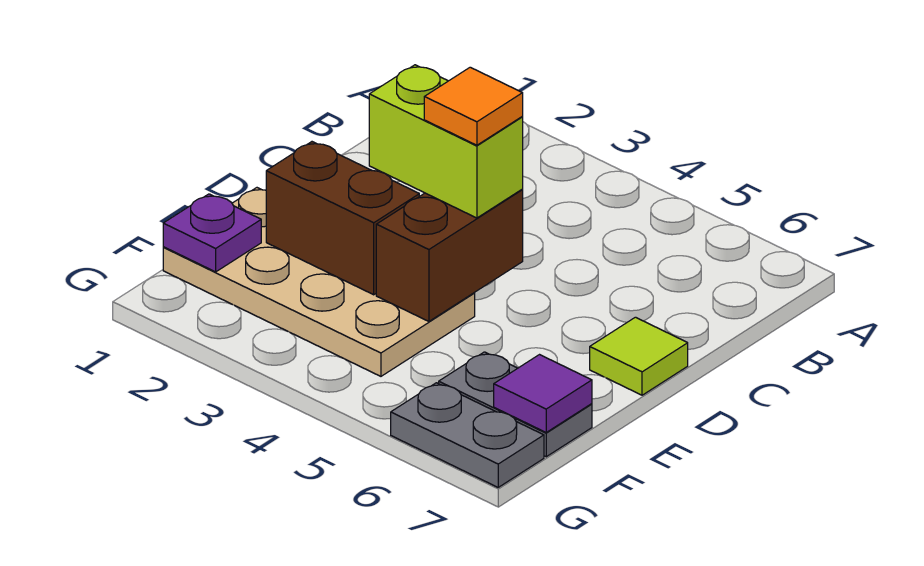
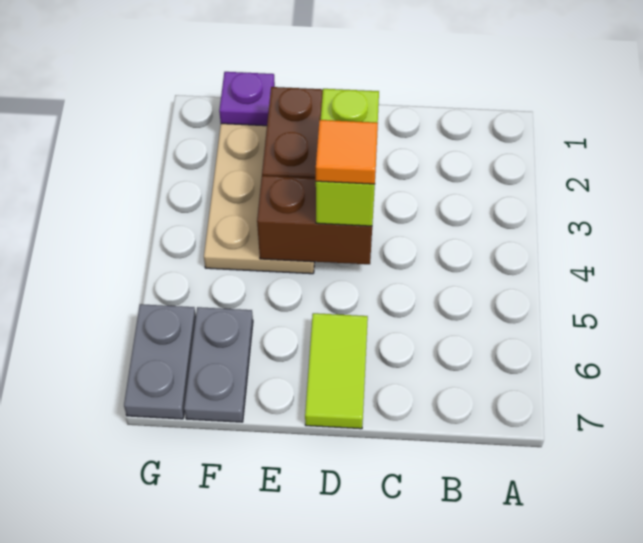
lime 1x1 tile [590,317,688,395] -> lime 1x2 tile [305,313,368,429]
purple 1x1 tile [494,355,592,432] -> none

